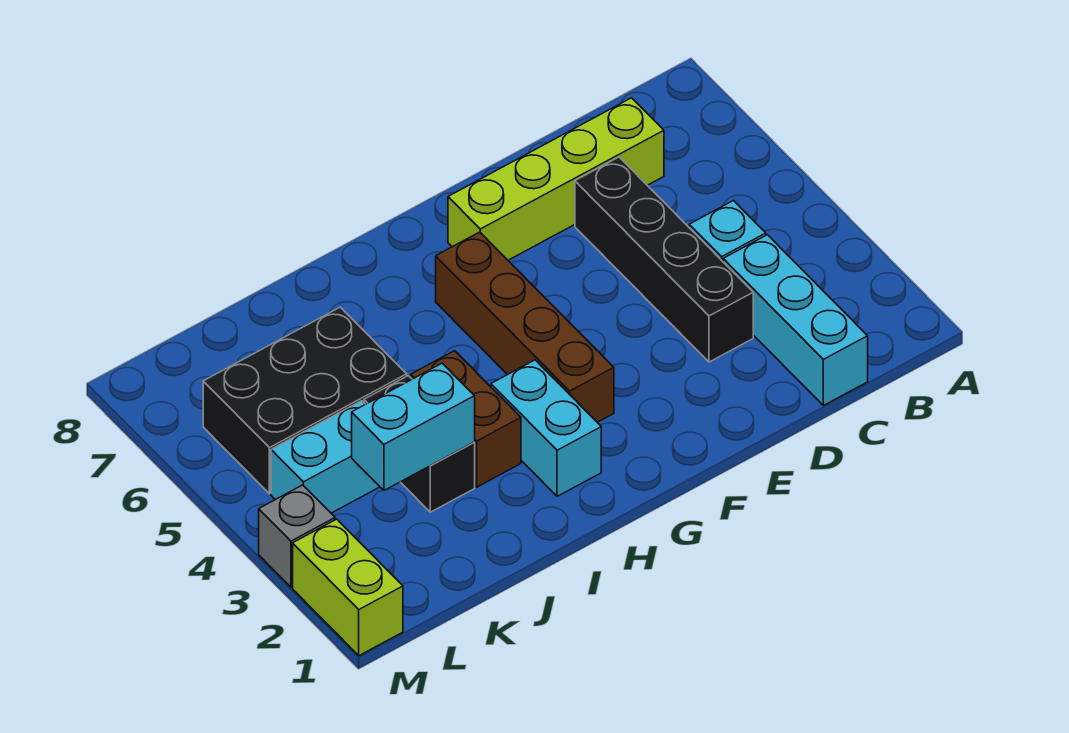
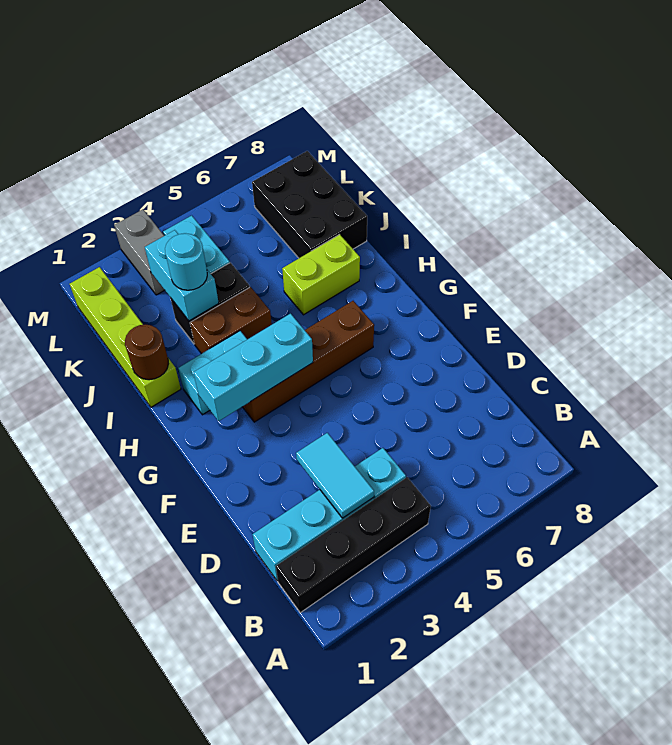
none -> cyan 1x2 tile [296,433,374,518]
lime 1x4 brick [448,98,664,260] -> lime 1x4 brick moved to [70,267,181,407]
black 1x4 brick [575,157,753,362] -> black 1x4 brick moved to [276,477,431,613]
none -> cyan 1x3 brick [193,314,313,421]
none -> brown 1x1 round brick [125,324,168,380]
none -> cyan 1x1 round brick [165,233,207,290]
black 2x3 brick [203,307,407,494] -> black 2x3 brick moved to [252,151,367,258]
lime 1x2 brick [293,519,403,656] -> lime 1x2 brick moved to [282,234,360,315]
grey 1x1 brick [259,485,335,587] -> grey 1x2 brick [114,209,164,295]

